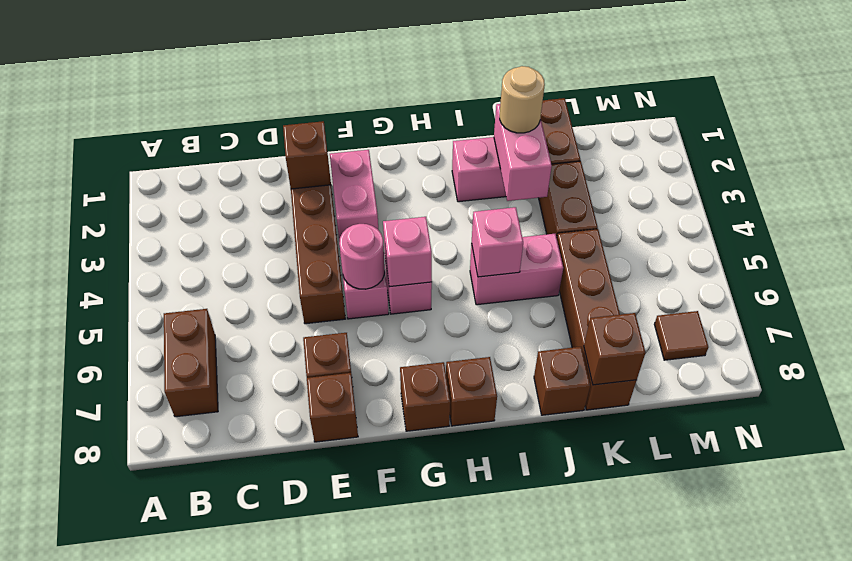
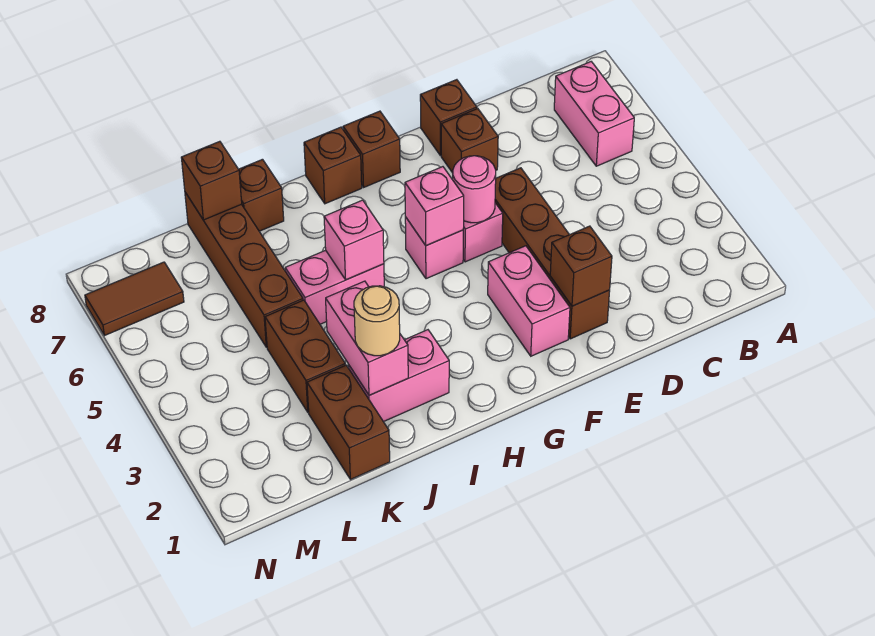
brown 1x2 brick [164,309,218,417] -> pink 1x2 brick [554,62,634,166]
brown 1x1 tile [654,311,708,360] -> brown 1x2 tile [85,262,184,336]

